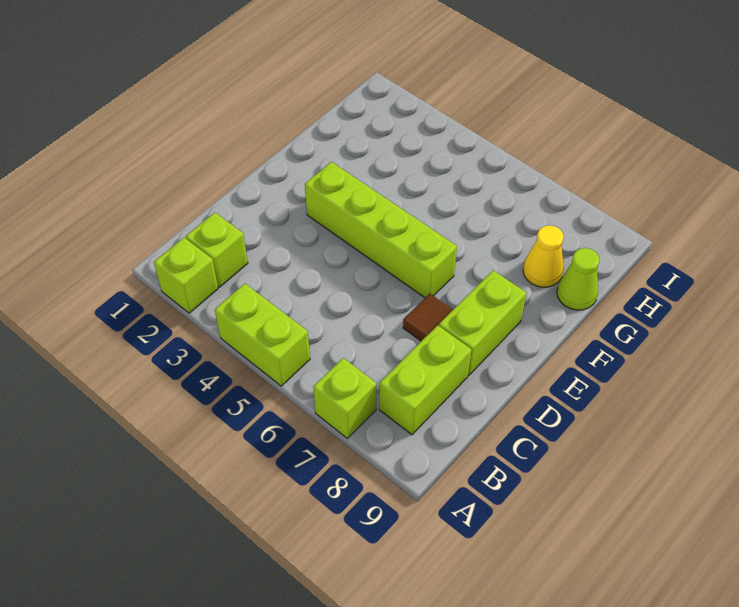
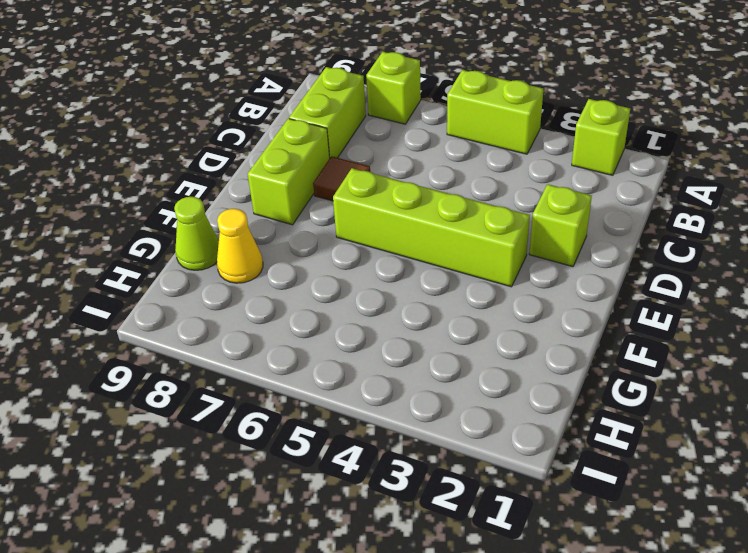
lime 1x1 brick [186,212,248,287] -> lime 1x1 brick moved to [529,184,592,267]

